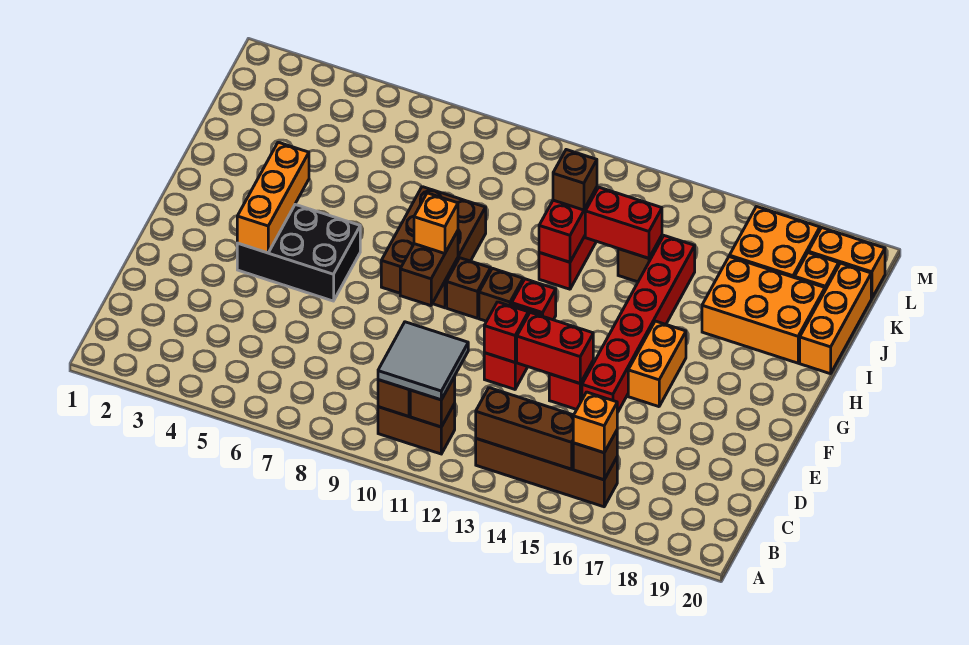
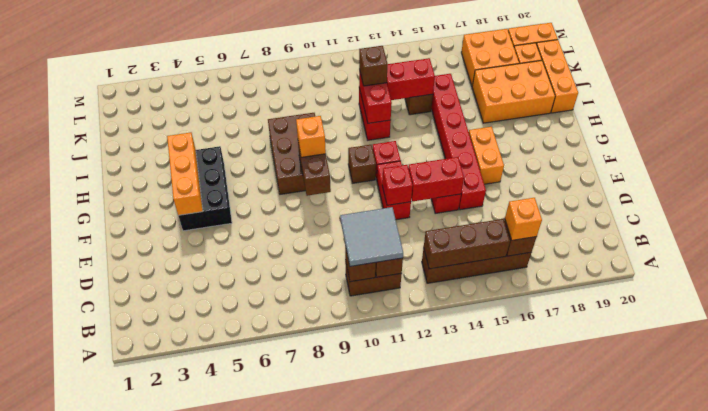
black 2x3 brick [237,204,360,301] -> black 2x3 brick turned to [178,146,232,231]
brown 1x1 brick [447,258,491,318] -> none

